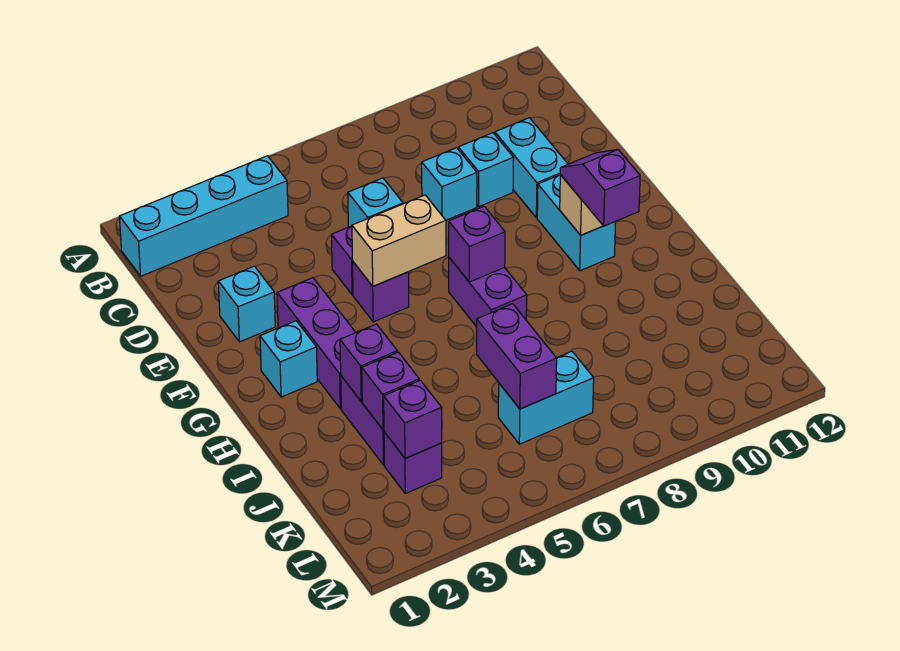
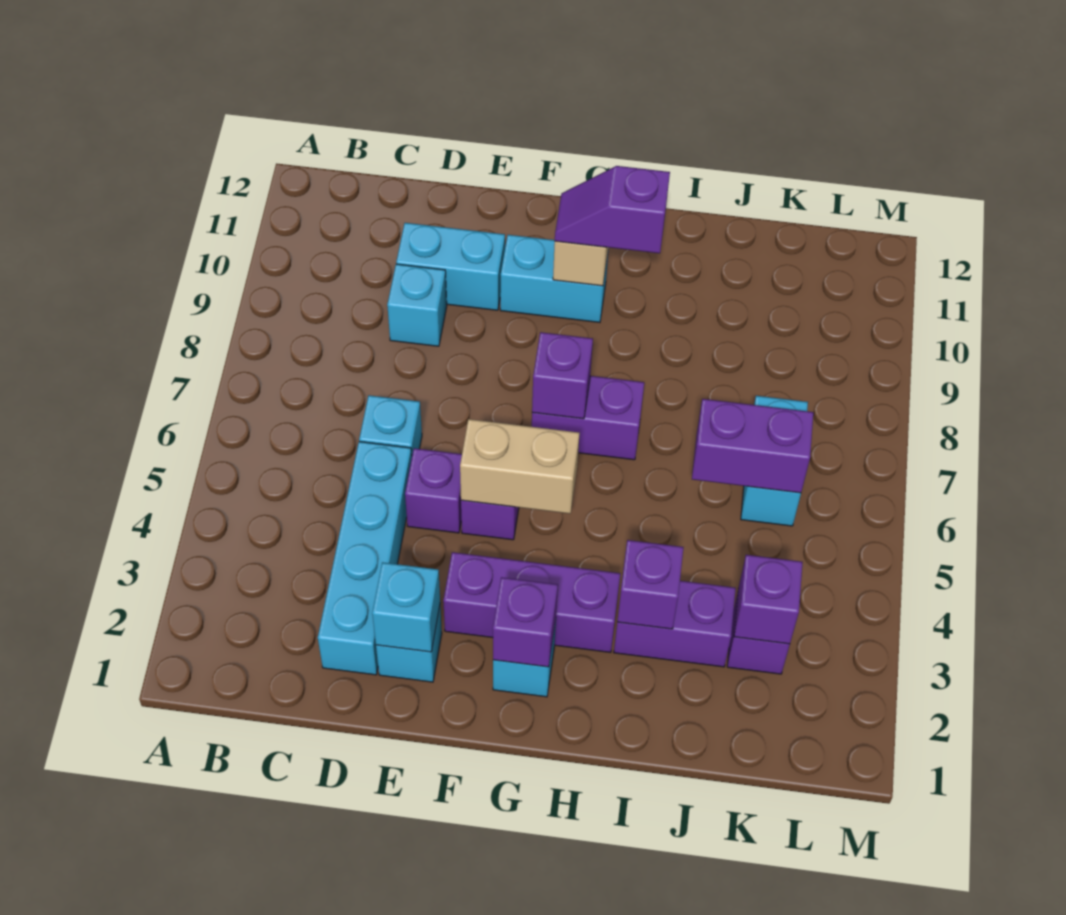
cyan 1x4 brick [119,156,288,276] -> cyan 1x4 brick moved to [318,442,412,675]
cyan 1x1 brick [422,148,477,220] -> cyan 1x1 brick moved to [372,562,440,652]
tan 1x2 brick [352,195,446,286] -> tan 1x2 brick turned to [460,419,580,514]
purple 1x1 brick [362,352,419,430] -> purple 1x1 brick moved to [493,577,558,667]

